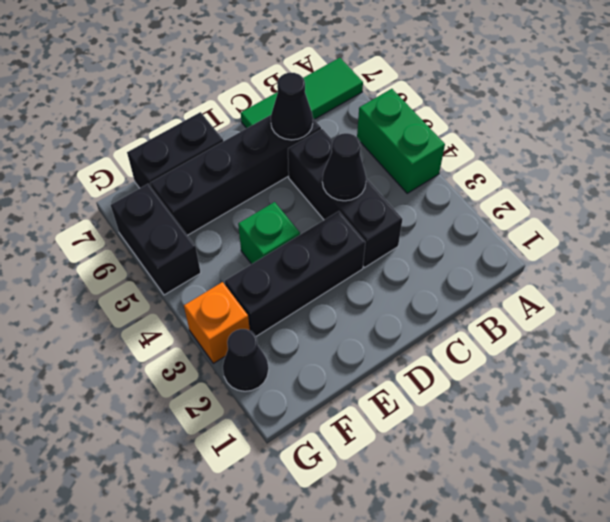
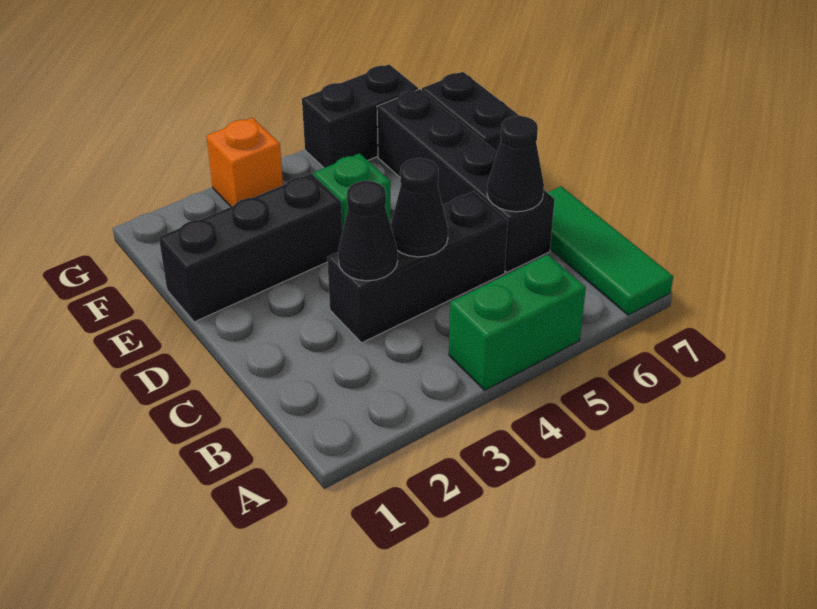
black 1x3 brick [225,211,365,336] -> black 1x3 brick turned to [159,173,343,322]
black 1x1 cone [223,329,268,391] -> black 1x1 cone moved to [338,181,398,281]

